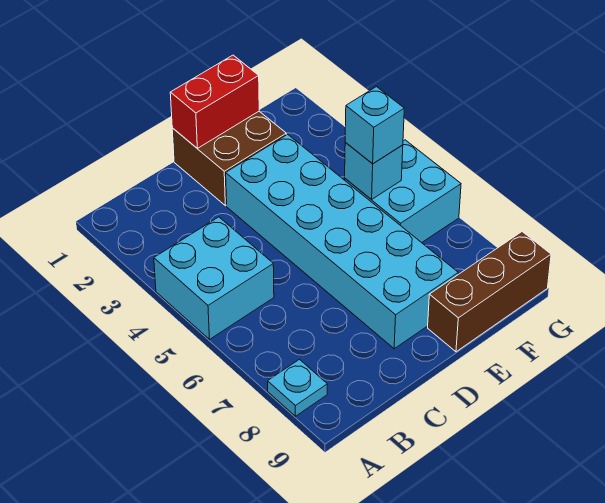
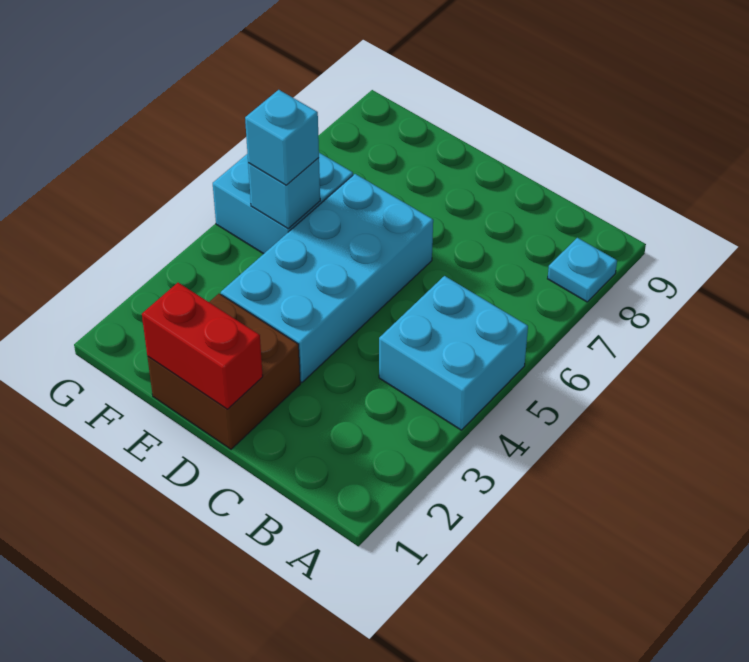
cyan 2x6 brick [226,134,458,349] -> cyan 2x4 brick [221,174,433,383]
brown 1x3 brick [428,232,551,352] -> none

